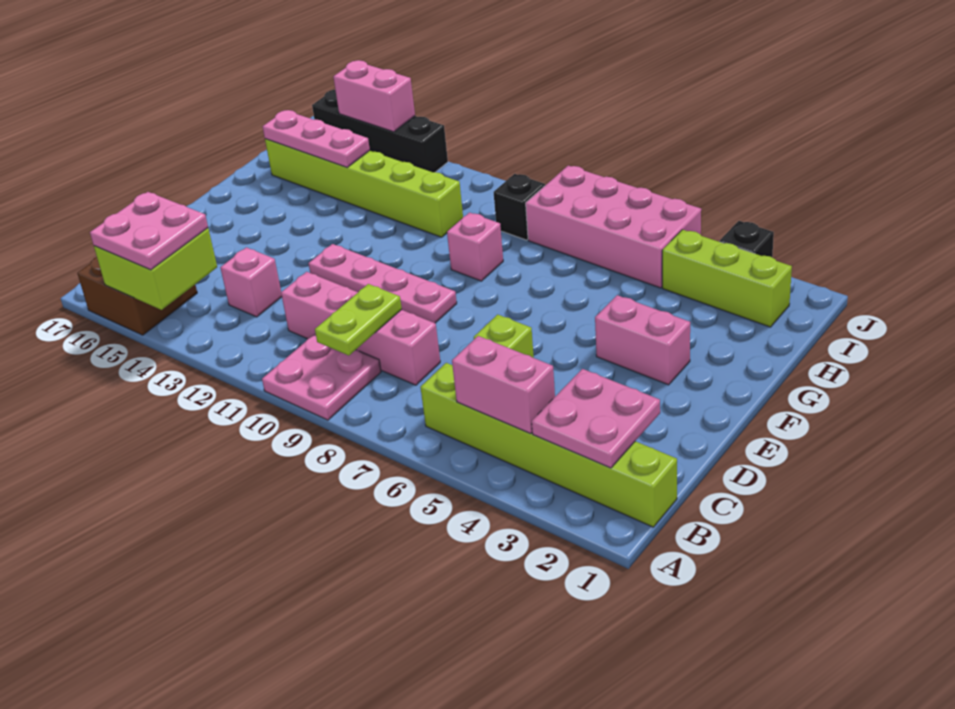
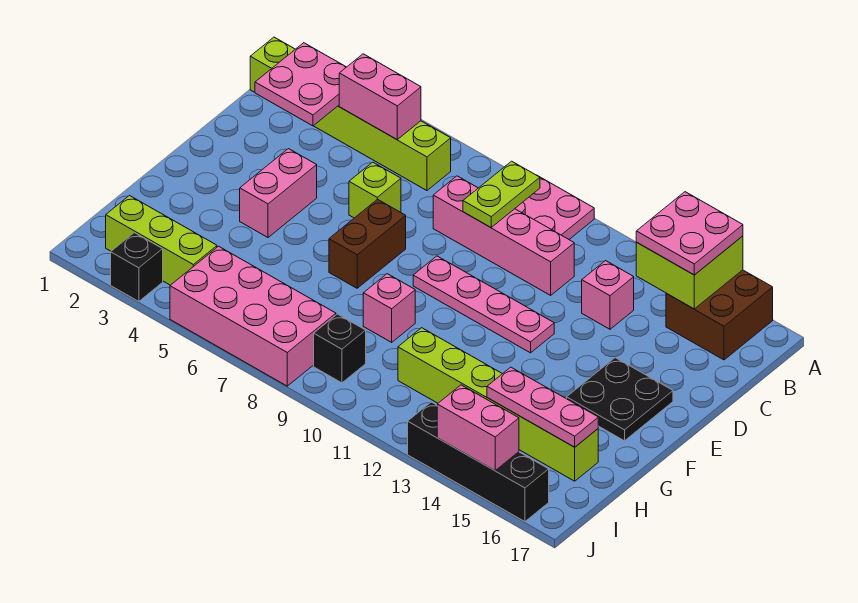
none -> brown 1x2 brick [329,199,406,288]
none -> black 2x2 plate [567,358,673,441]
pink 1x2 brick [595,295,690,385] -> pink 1x2 brick turned to [240,149,317,237]

